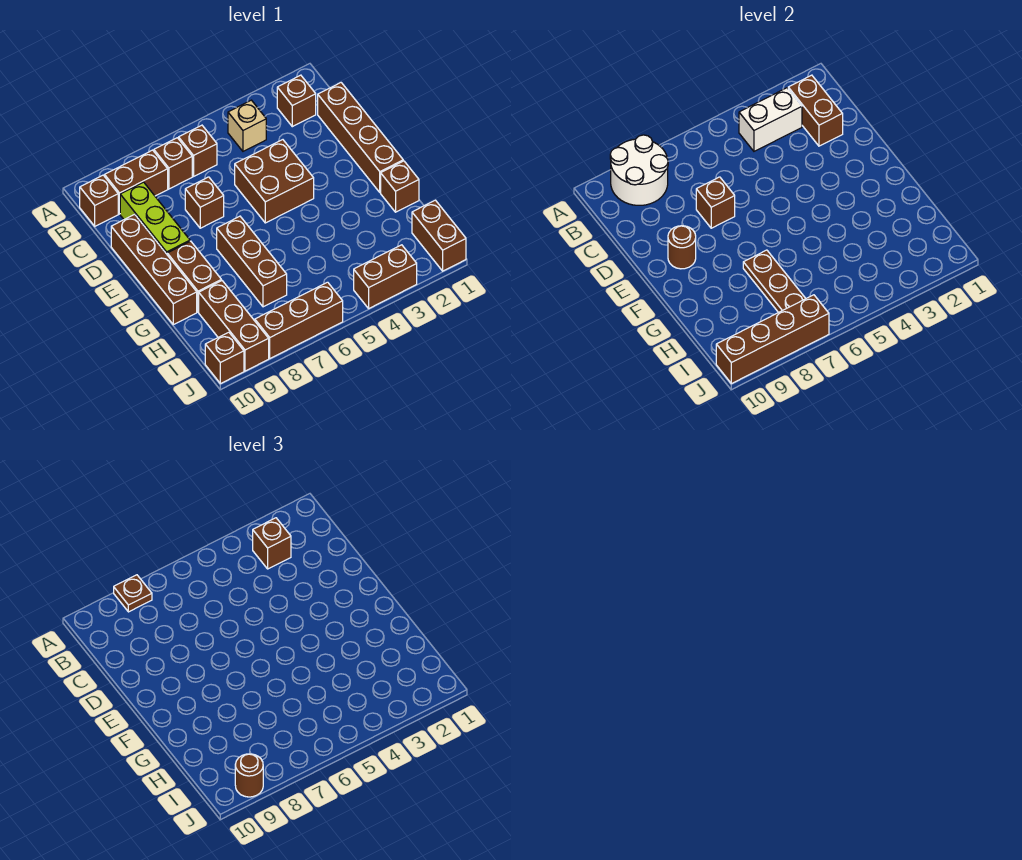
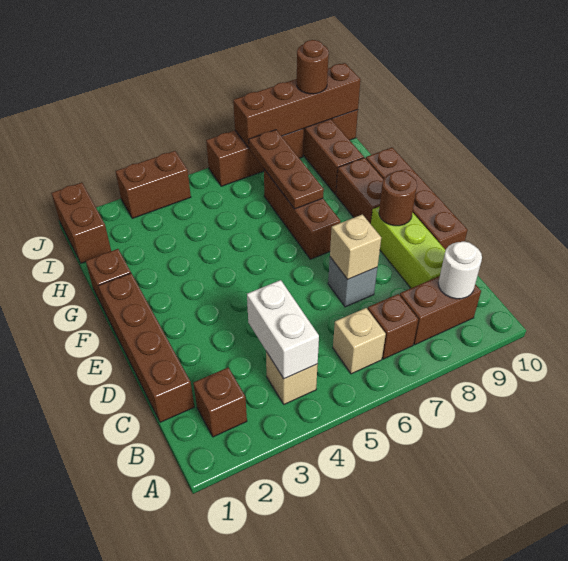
white 2x2 round brick [610,135,668,205] -> white 1x1 round brick [438,241,482,299]
brown 1x1 plate [114,575,152,612] -> none
brown 1x2 brick [788,75,843,146] -> none
white 1x2 brick [739,88,802,151] -> white 1x2 brick turned to [247,280,319,379]
brown 1x1 brick [253,518,291,569] -> none
brown 1x1 brick [179,125,217,176] -> tan 1x1 brick [333,308,386,374]
brown 1x1 brick [80,175,118,226] -> none
brown 2x2 brick [235,140,314,223] -> none
brown 1x1 brick [185,177,224,228] -> grey 1x1 brick [328,257,377,307]
brown 1x1 brick [696,177,735,228] -> tan 1x1 brick [330,214,381,279]

